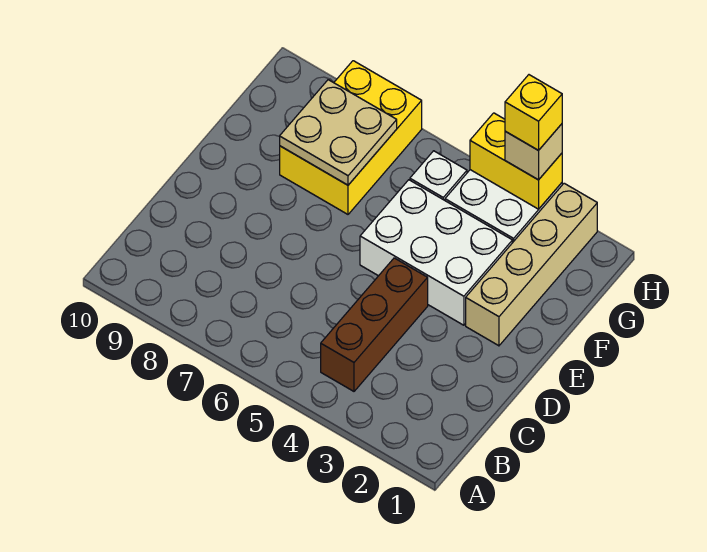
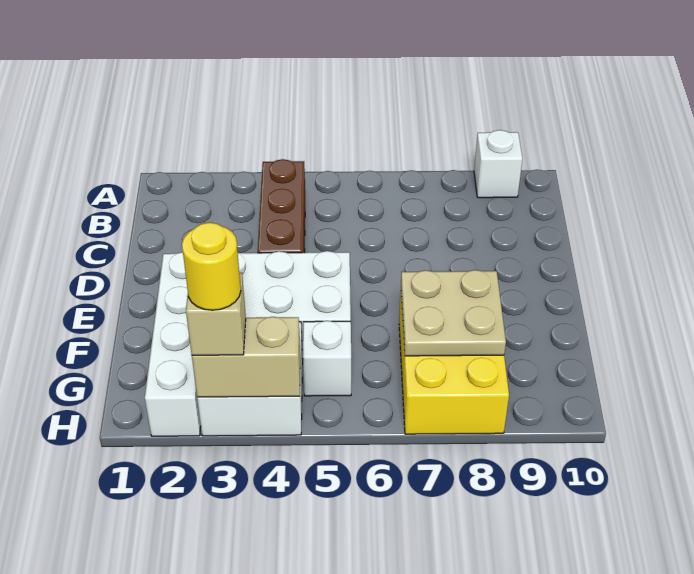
none -> white 1x1 brick [474,130,522,198]
tan 1x4 brick [466,183,597,346] -> white 1x4 brick [145,252,201,436]
yellow 1x2 brick [470,113,562,209] -> tan 1x2 brick [192,317,300,397]
yellow 1x1 brick [505,75,562,150] -> yellow 1x1 round brick [182,222,241,310]

